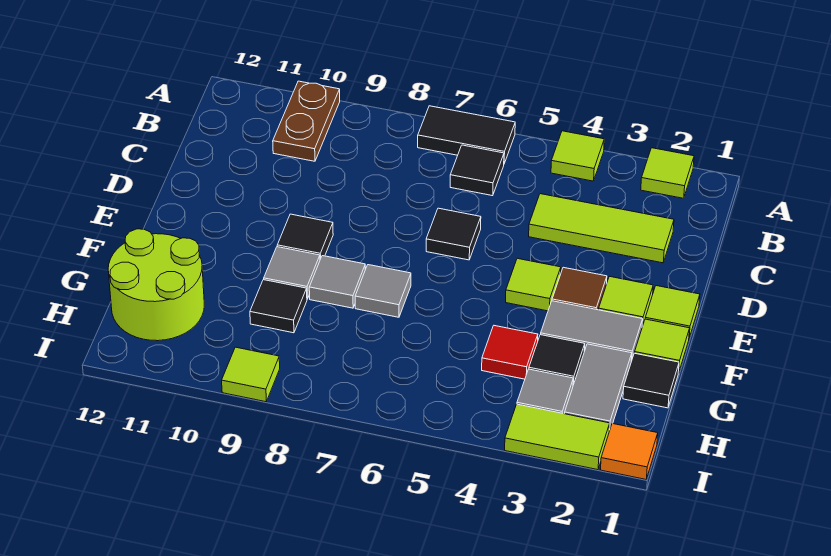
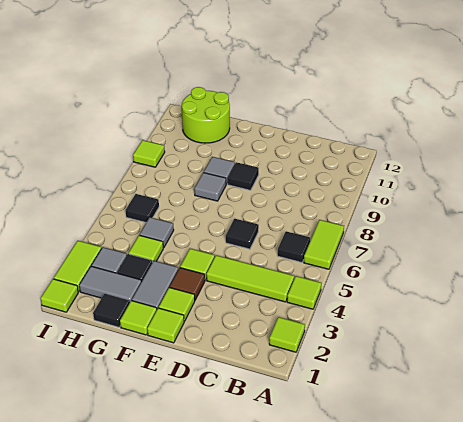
black 1x2 tile [418,106,515,163] -> lime 1x2 tile [304,220,344,269]
brown 1x2 plate [273,81,340,161] -> none
lime 1x3 tile [529,194,674,263] -> lime 1x3 tile turned to [206,255,294,302]
grey 1x1 tile [355,265,411,317] -> grey 1x1 tile moved to [139,217,174,248]
red 1x1 tile [482,326,538,379] -> lime 1x1 tile [129,235,163,262]
black 1x1 tile [250,280,307,333] -> black 1x1 tile moved to [125,194,159,222]
orange 1x1 tile [601,424,658,479] -> lime 1x1 tile [40,279,78,312]

